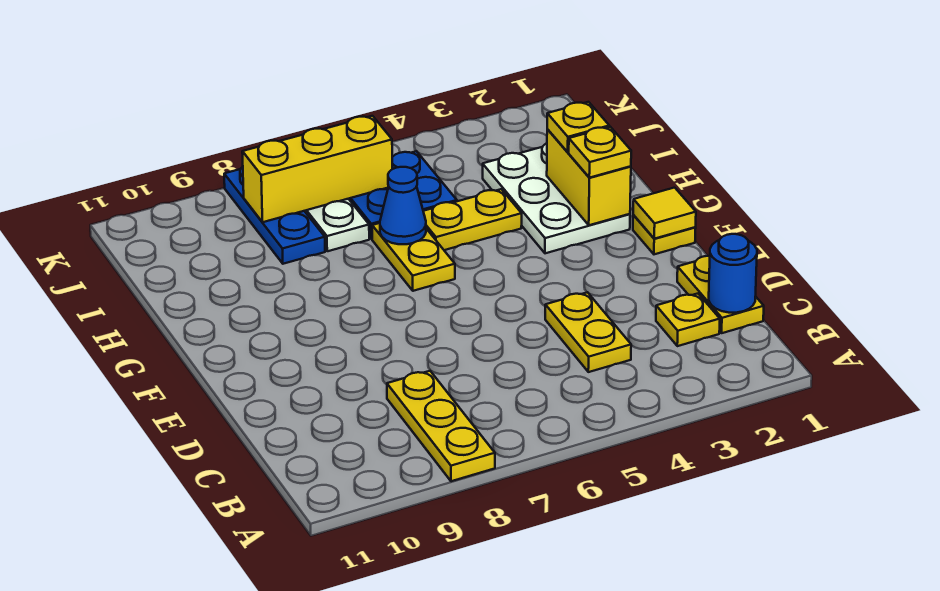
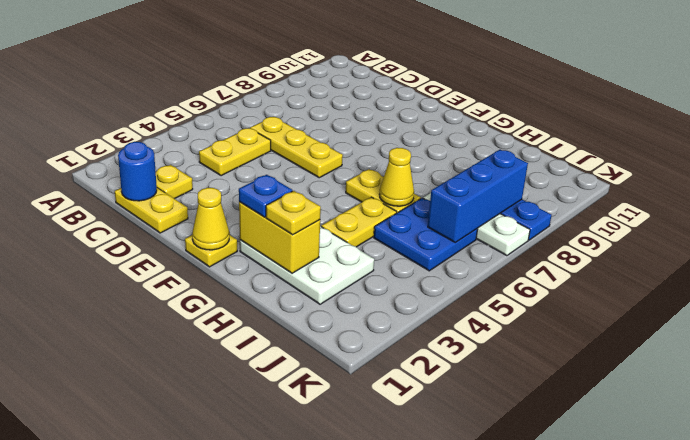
yellow 1x3 plate [387,371,495,481] -> yellow 1x3 plate moved to [250,117,343,178]
yellow 1x2 plate [545,292,631,372] -> yellow 1x2 plate turned to [199,128,271,176]
yellow 1x1 tile [633,188,696,239] -> yellow 1x1 cone [192,188,229,250]
yellow 1x1 plate [569,127,631,178] -> blue 1x1 plate [239,175,292,217]
blue 1x1 cone [380,167,426,244] -> yellow 1x1 cone [379,148,414,206]
yellow 1x3 brick [242,116,392,222] -> blue 1x3 brick [428,150,528,243]

